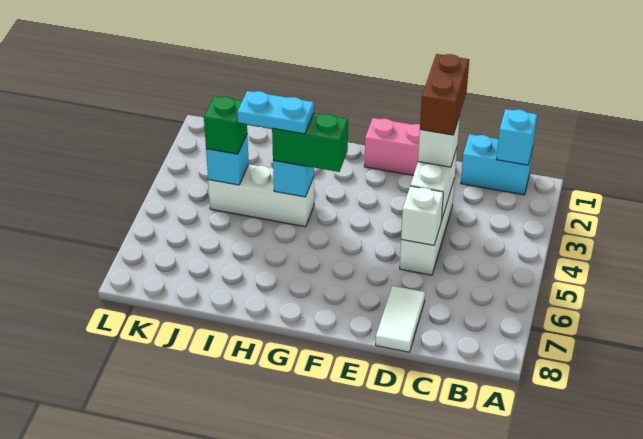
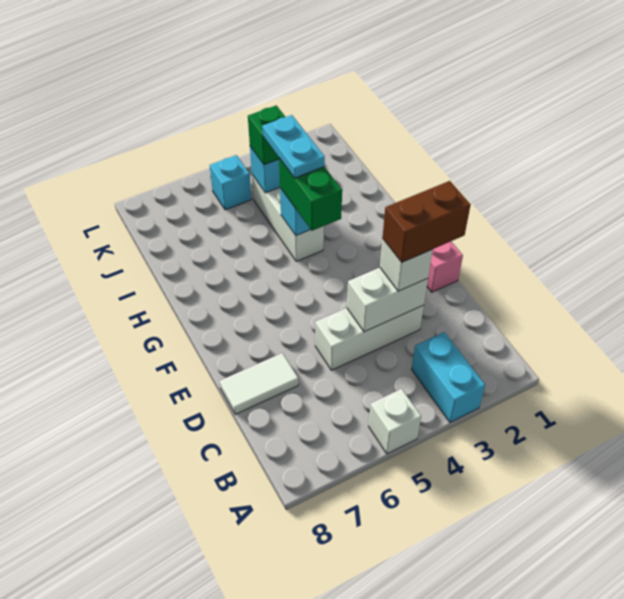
cyan 1x2 brick [461,134,533,195] -> cyan 1x2 brick moved to [412,332,485,422]
cyan 1x1 brick [497,109,537,165] -> cyan 1x1 brick moved to [210,155,252,210]
white 1x1 brick [401,186,443,245] -> white 1x1 brick moved to [368,389,421,454]

